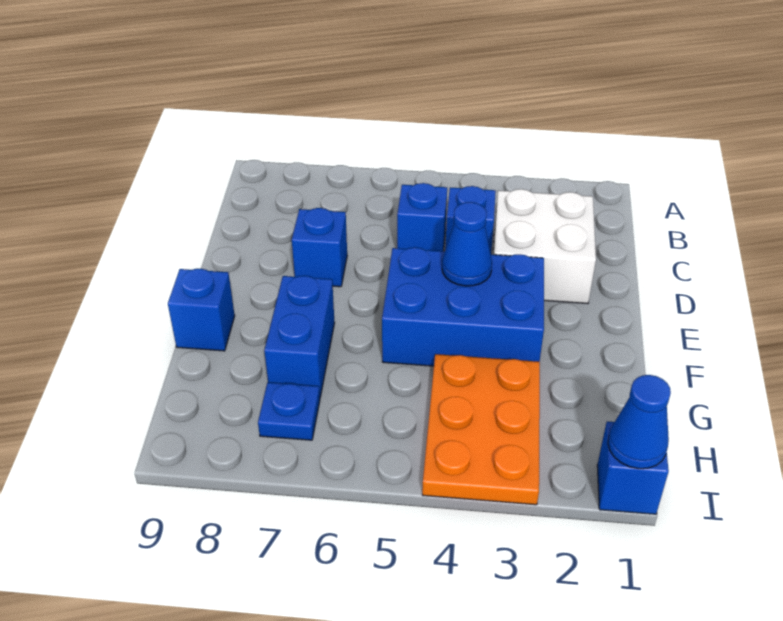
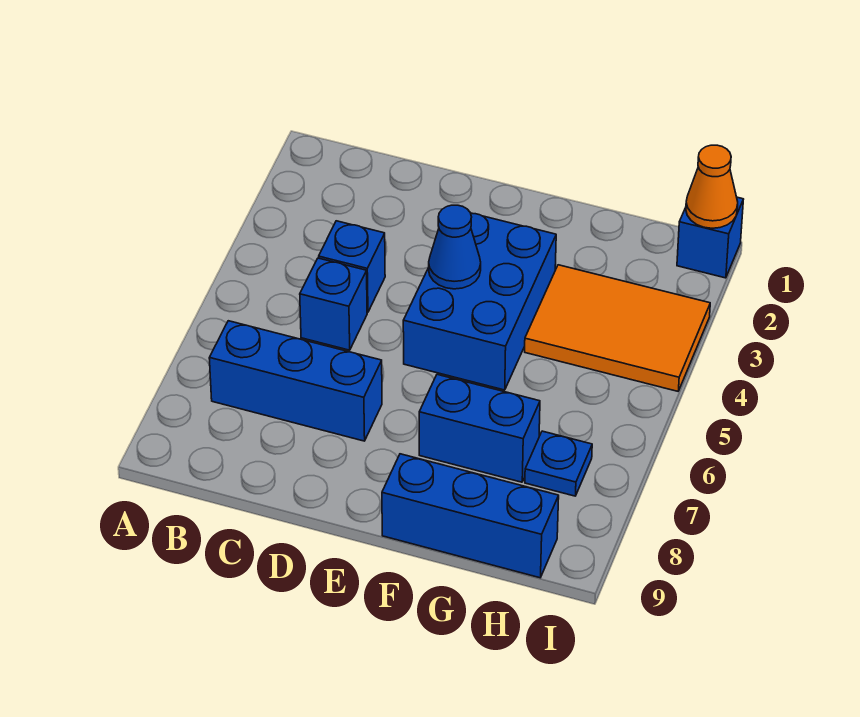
white 2x2 brick [493,189,596,304] -> none
blue 1x1 brick [292,208,347,287] -> blue 1x3 brick [209,321,382,441]
blue 1x1 brick [168,269,235,351] -> blue 1x3 brick [382,454,559,578]
orange 2x3 plate [422,354,540,505] -> orange 2x3 tile [525,265,710,391]
blue 1x1 cone [608,375,671,469] -> orange 1x1 cone [686,145,738,228]

